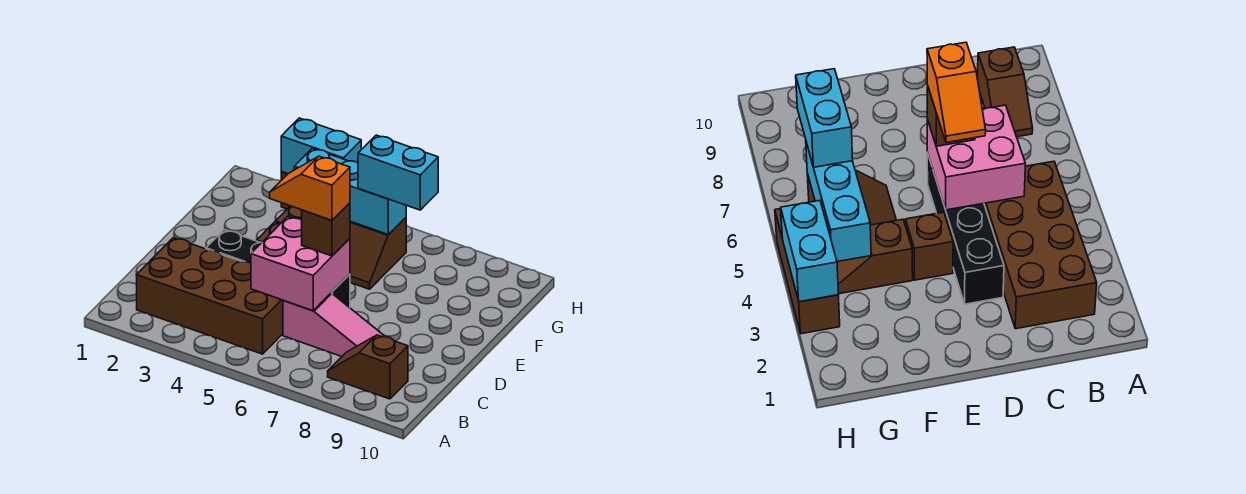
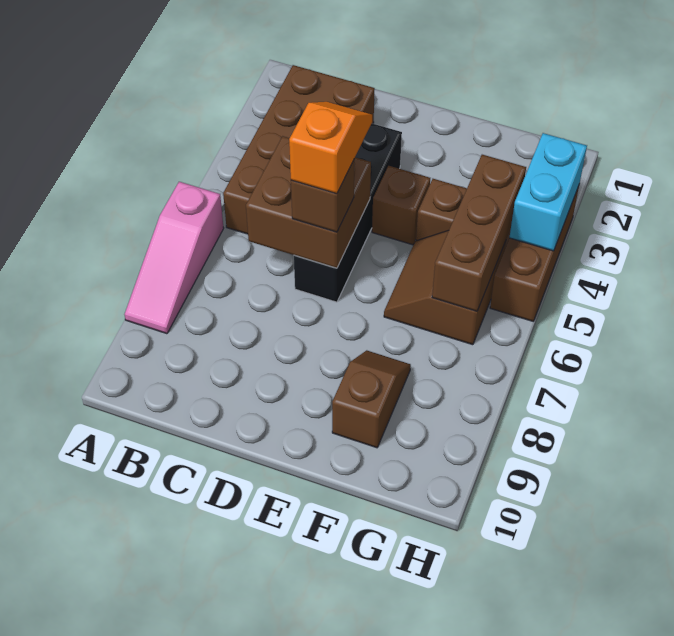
brown 1x2 slope [328,335,408,399] -> brown 1x2 slope moved to [332,350,411,448]
pink 2x2 brick [251,217,350,311] -> brown 2x2 brick [246,136,371,268]
pink 1x3 slope [283,293,385,356] -> pink 1x3 slope moved to [125,182,224,334]
cyan 1x3 brick [294,148,406,235] -> brown 1x3 brick [432,155,526,311]
cyan 1x2 brick [358,135,438,210] -> none

